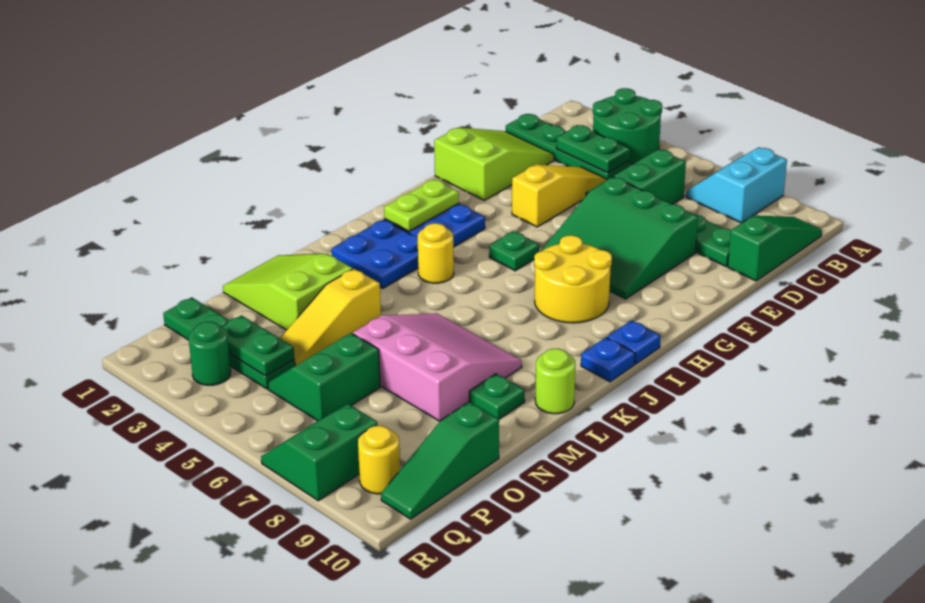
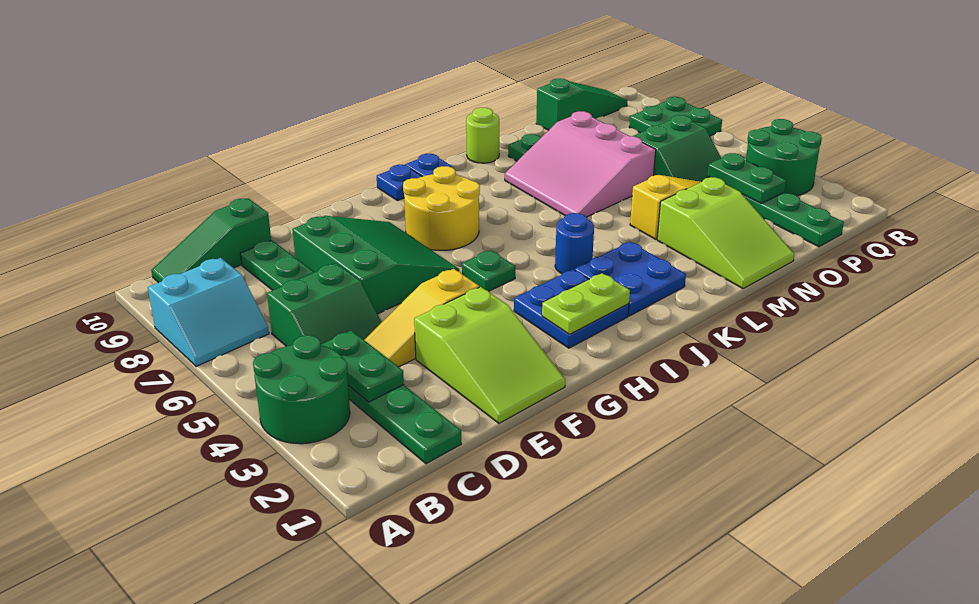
lime 2x3 slope [434,128,554,200] -> lime 2x3 slope turned to [414,287,565,423]
yellow 1x1 round brick [418,223,454,283] -> blue 1x1 round brick [555,213,594,274]
green 1x1 round brick [189,322,231,385] -> green 2x2 round brick [746,119,822,196]
green 2x2 slope [261,404,378,501] -> green 2x2 plate [629,97,722,136]
yellow 1x1 round brick [358,426,400,494] -> none

